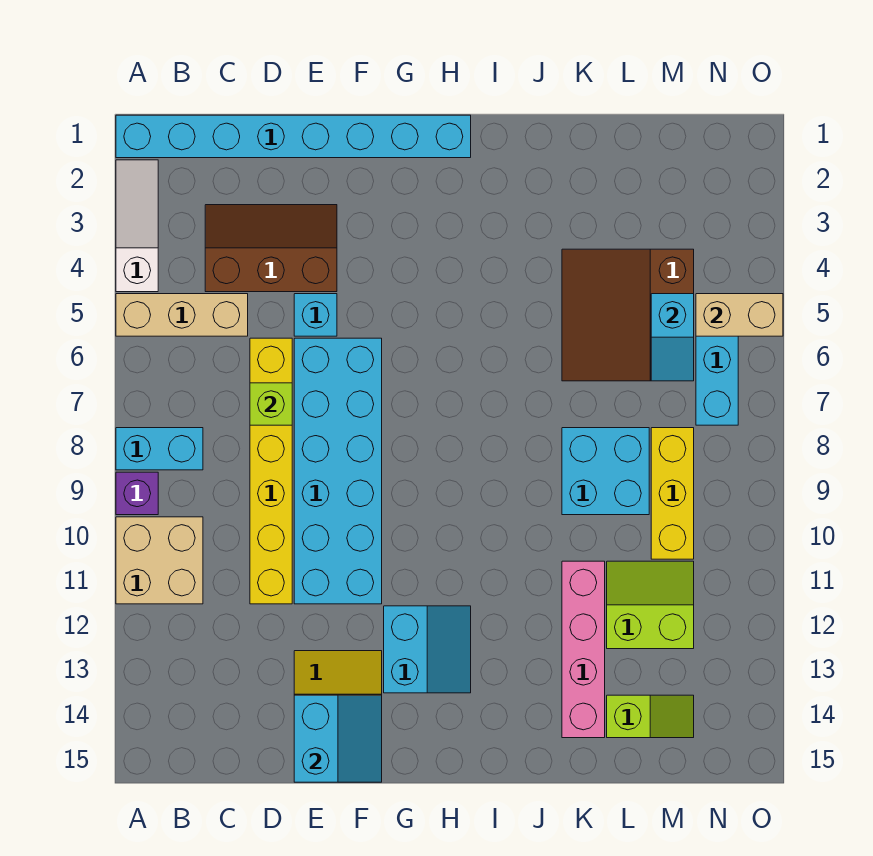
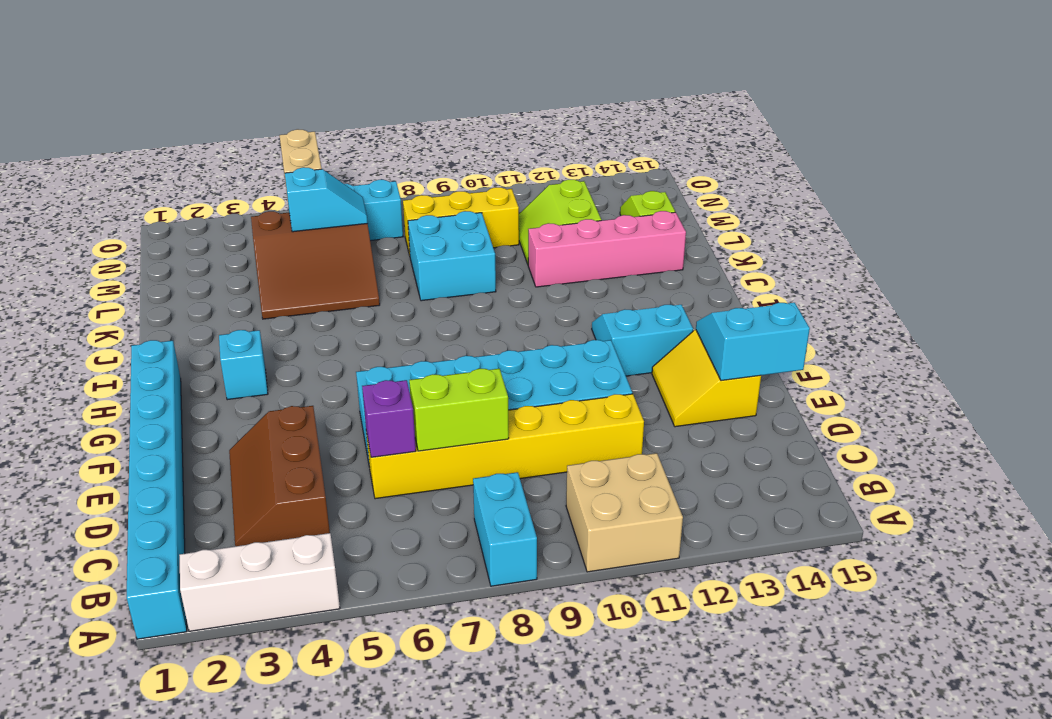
white 1x3 slope [116,160,158,292] -> white 1x3 brick [179,533,340,631]
tan 1x3 brick [116,294,248,336] -> none
purple 1x1 brick [116,472,158,515] -> purple 1x1 brick moved to [362,380,416,457]
lime 1x1 brick [250,383,292,425] -> lime 1x2 brick [409,369,509,451]
cyan 1x1 brick [294,294,337,336] -> cyan 1x1 brick moved to [219,330,268,400]

